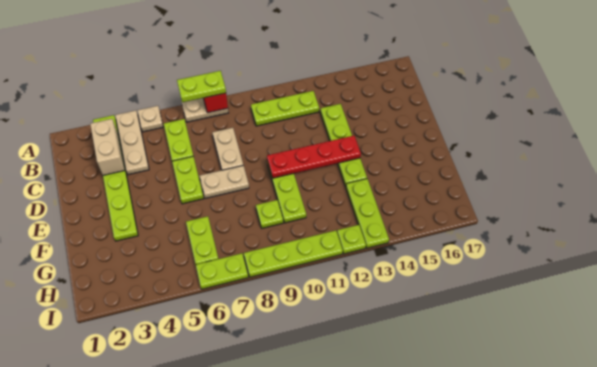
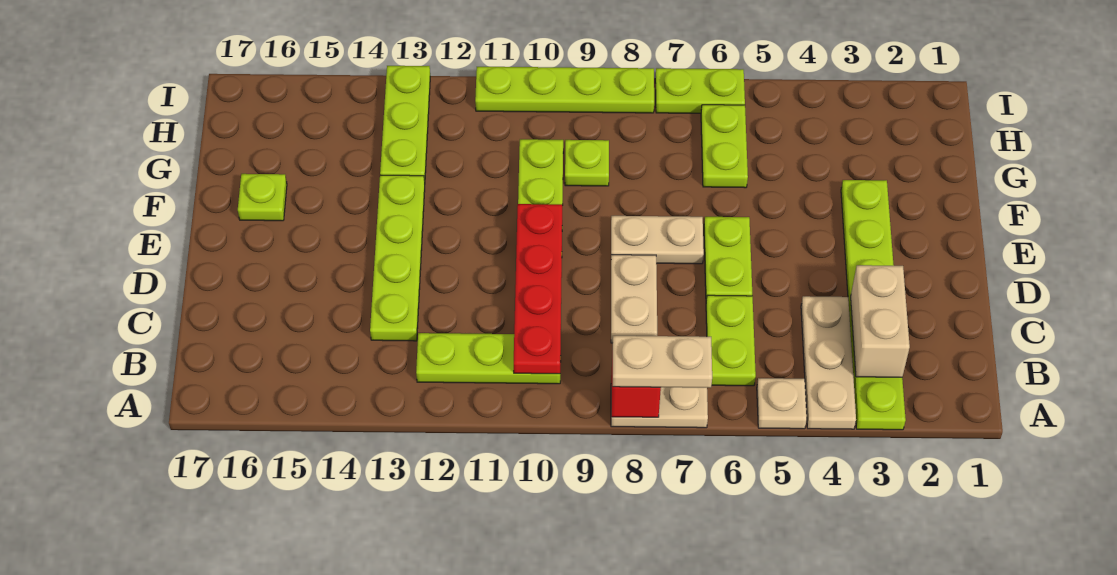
lime 1x2 plate [177,71,226,102] -> tan 1x2 plate [613,336,712,388]
red 1x4 plate [267,136,361,178] -> red 1x4 plate turned to [514,204,562,374]
lime 1x1 plate [337,225,366,254] -> lime 1x1 plate moved to [238,174,287,221]

